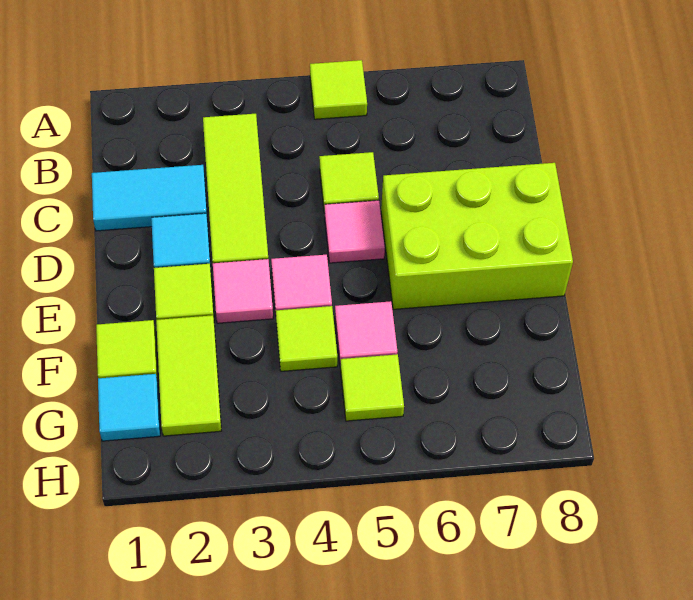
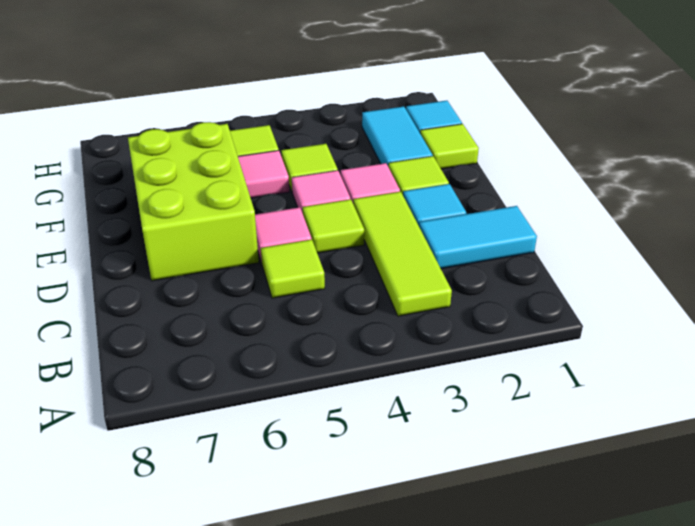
lime 1x1 tile [310,60,367,119] -> lime 1x1 tile moved to [303,199,364,253]
lime 2x3 brick [381,163,573,309] -> lime 2x3 brick turned to [128,122,259,281]
lime 1x2 tile [156,315,221,436] -> cyan 1x2 tile [362,106,433,165]

